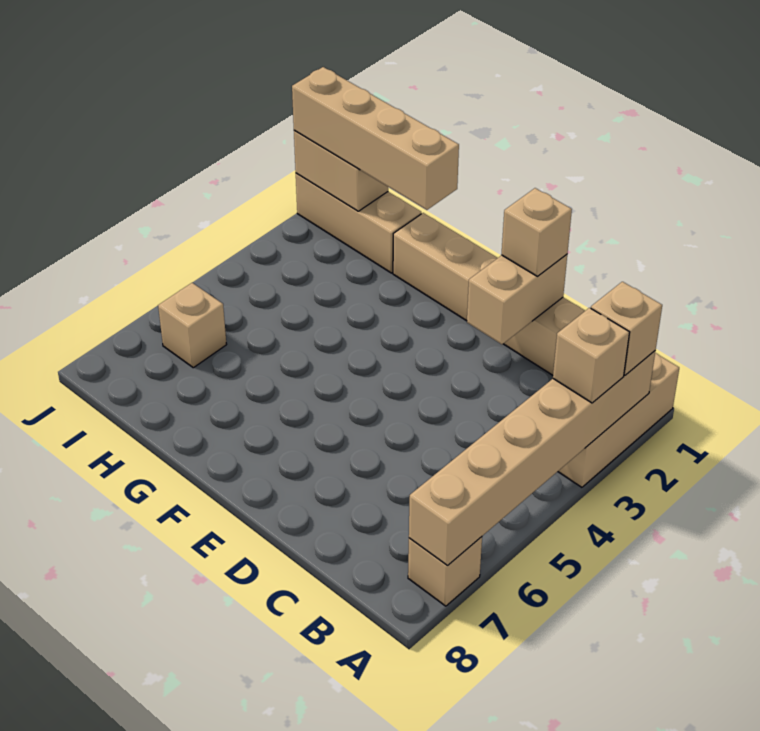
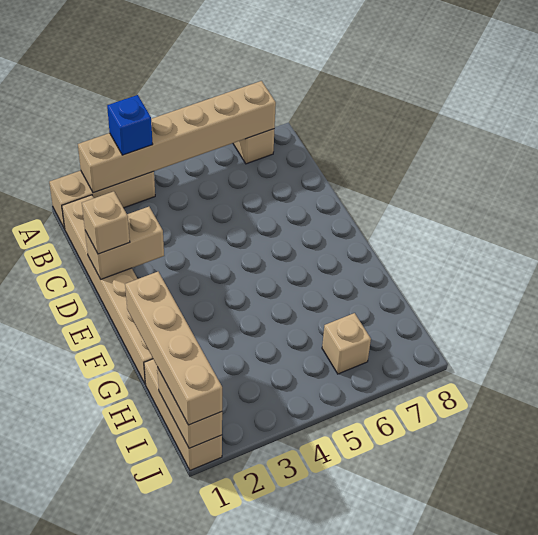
tan 1x1 brick [591,282,662,375] -> none
tan 1x1 brick [553,308,630,403] -> blue 1x1 brick [107,95,153,155]

